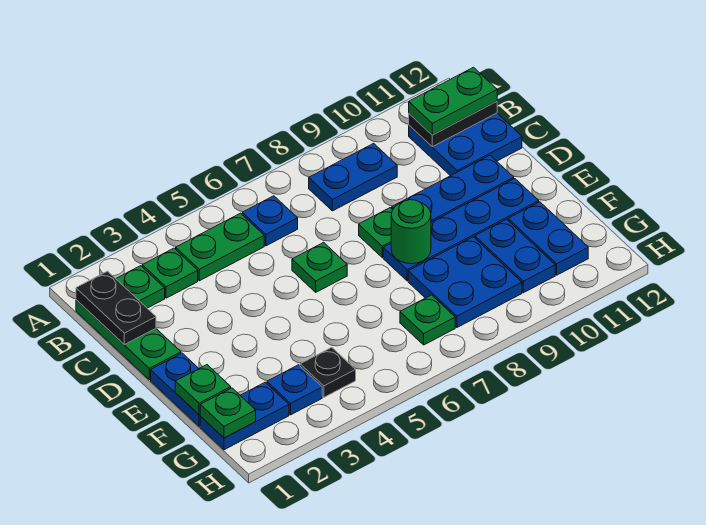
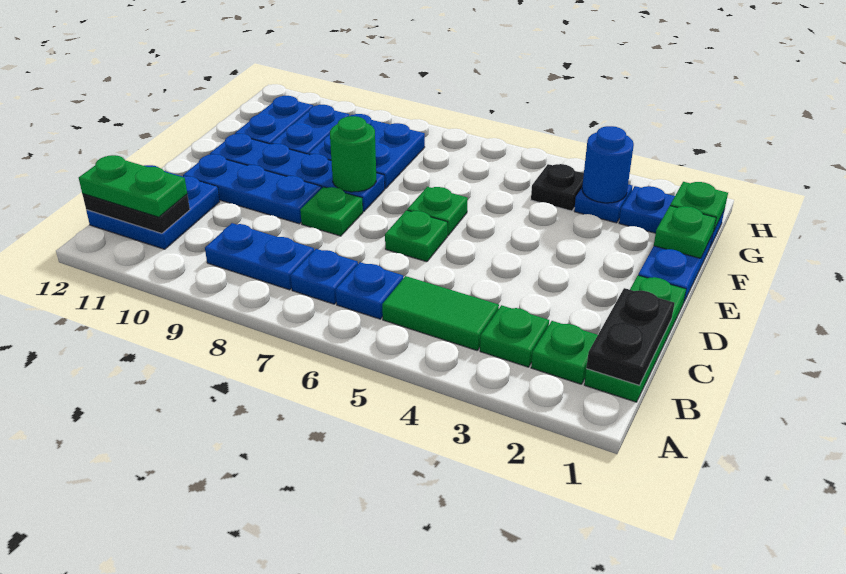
green 1x2 plate [176,213,264,281] -> green 1x2 tile [382,276,499,350]
none -> blue 1x1 plate [291,249,358,304]
none -> blue 1x1 round brick [582,126,634,203]
green 1x1 plate [400,295,455,345] -> green 1x1 plate moved to [407,187,468,236]

